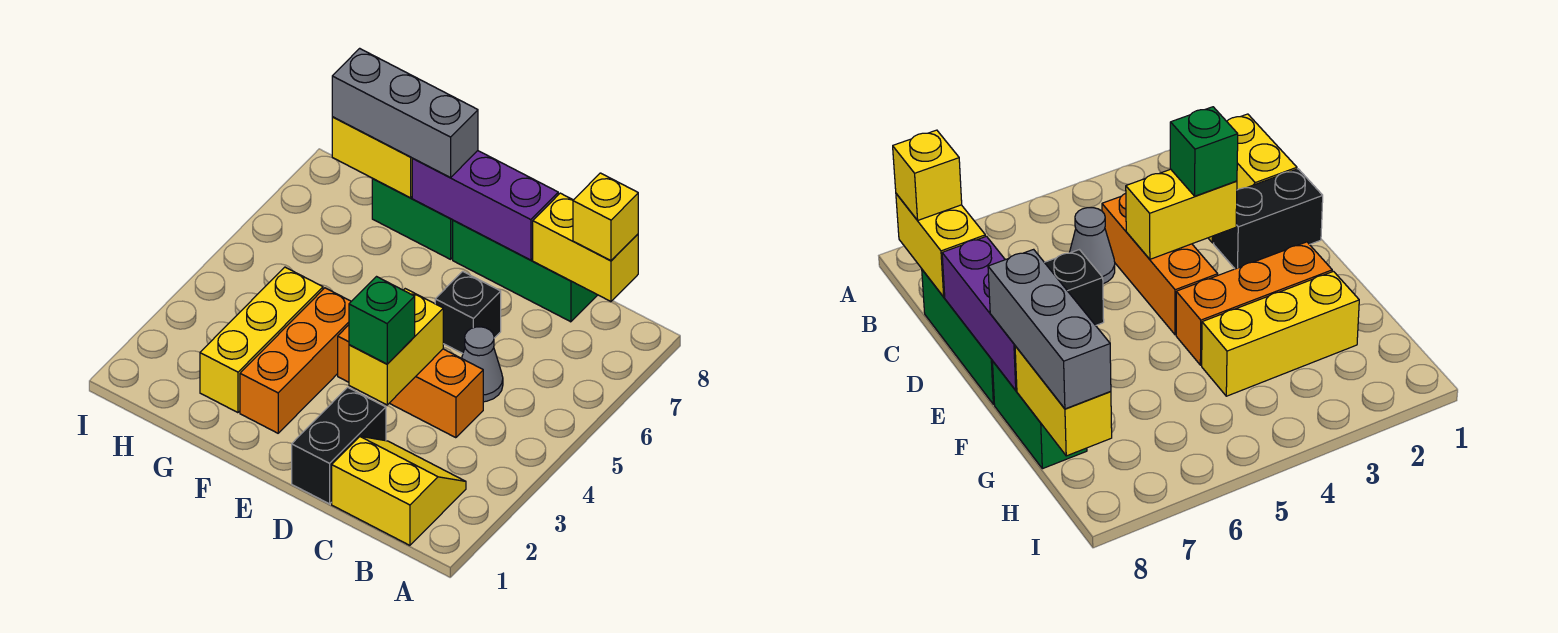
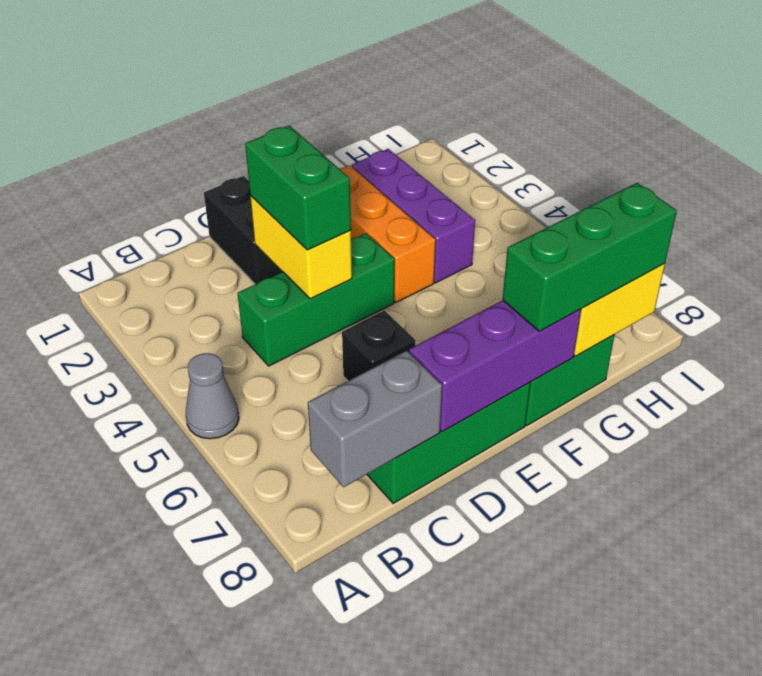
yellow 2x2 slope [332,436,466,545] -> none
yellow 1x2 brick [533,193,638,301] -> grey 1x2 brick [308,350,442,487]
yellow 1x1 brick [573,173,638,261] -> none
orange 1x3 brick [338,325,483,438] -> green 1x3 brick [238,233,395,366]
grey 1x1 cone [462,327,503,402] -> grey 1x1 cone moved to [186,353,239,439]
green 1x1 brick [349,277,415,364] -> green 1x2 brick [245,125,351,250]
grey 1x3 brick [332,48,478,178] -> green 1x3 brick [503,183,677,331]
yellow 1x3 brick [200,267,323,413] -> purple 1x3 brick [352,149,475,283]

